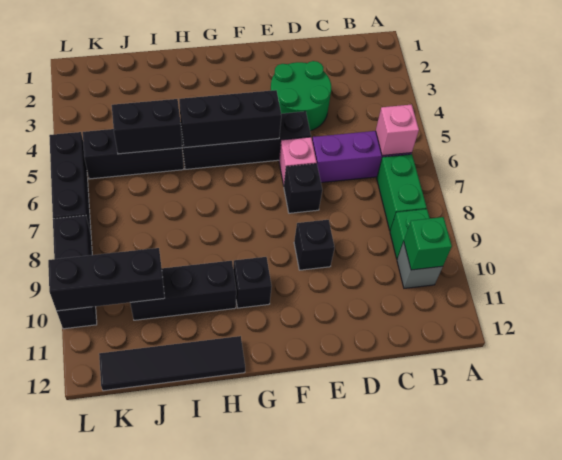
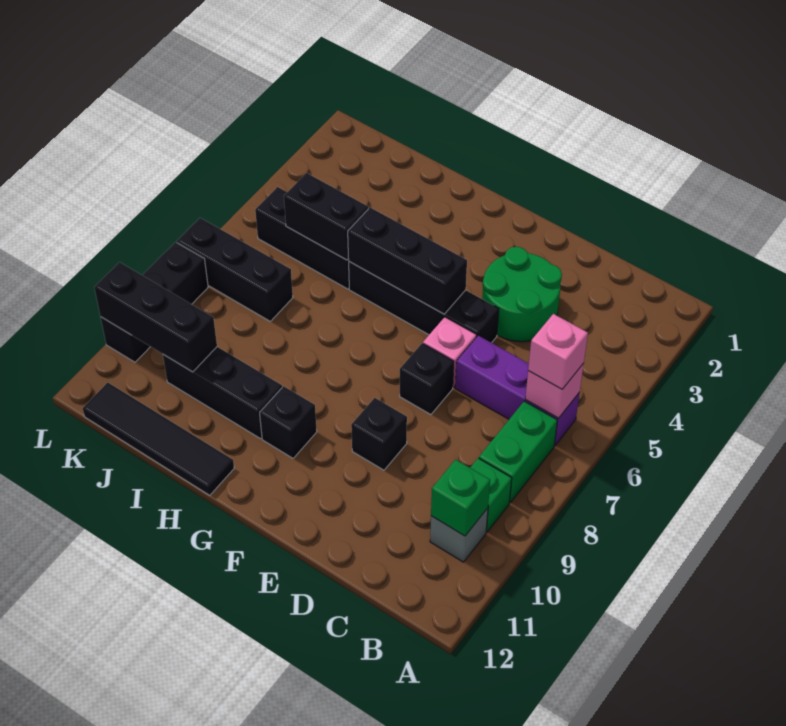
none -> pink 1x1 brick [528,314,588,389]
black 1x3 brick [49,132,91,233] -> black 1x3 brick turned to [177,218,293,321]

